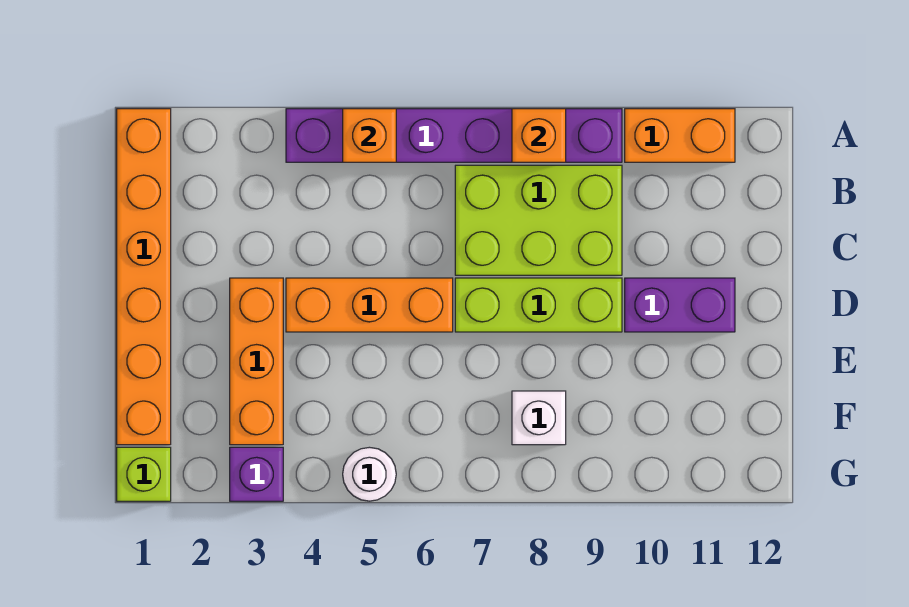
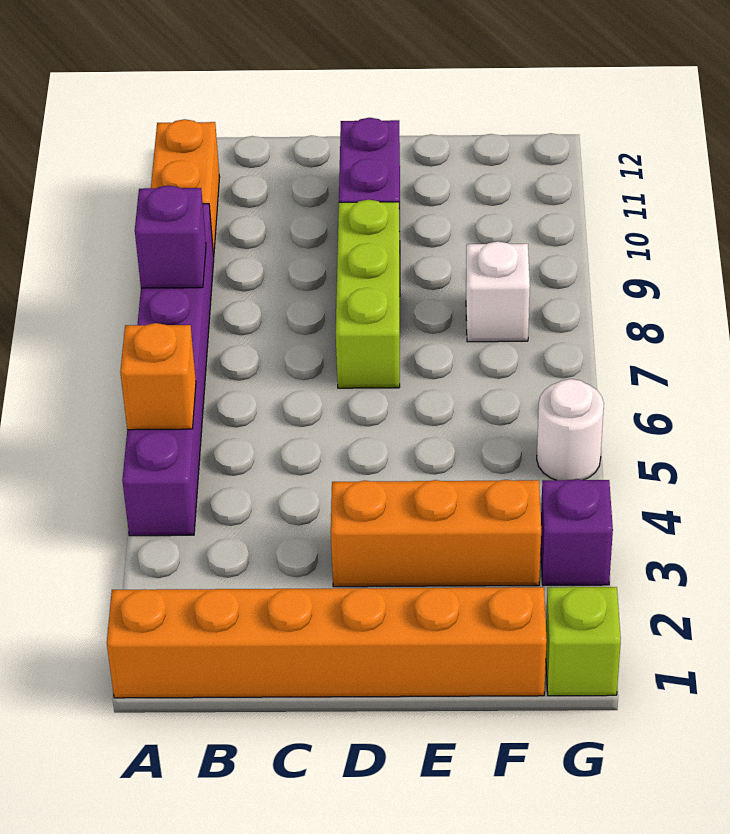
orange 1x1 brick [512,109,566,162] -> purple 1x1 brick [135,185,206,288]
lime 2x3 brick [455,165,622,275] -> none
orange 1x3 brick [286,278,453,332] -> none

